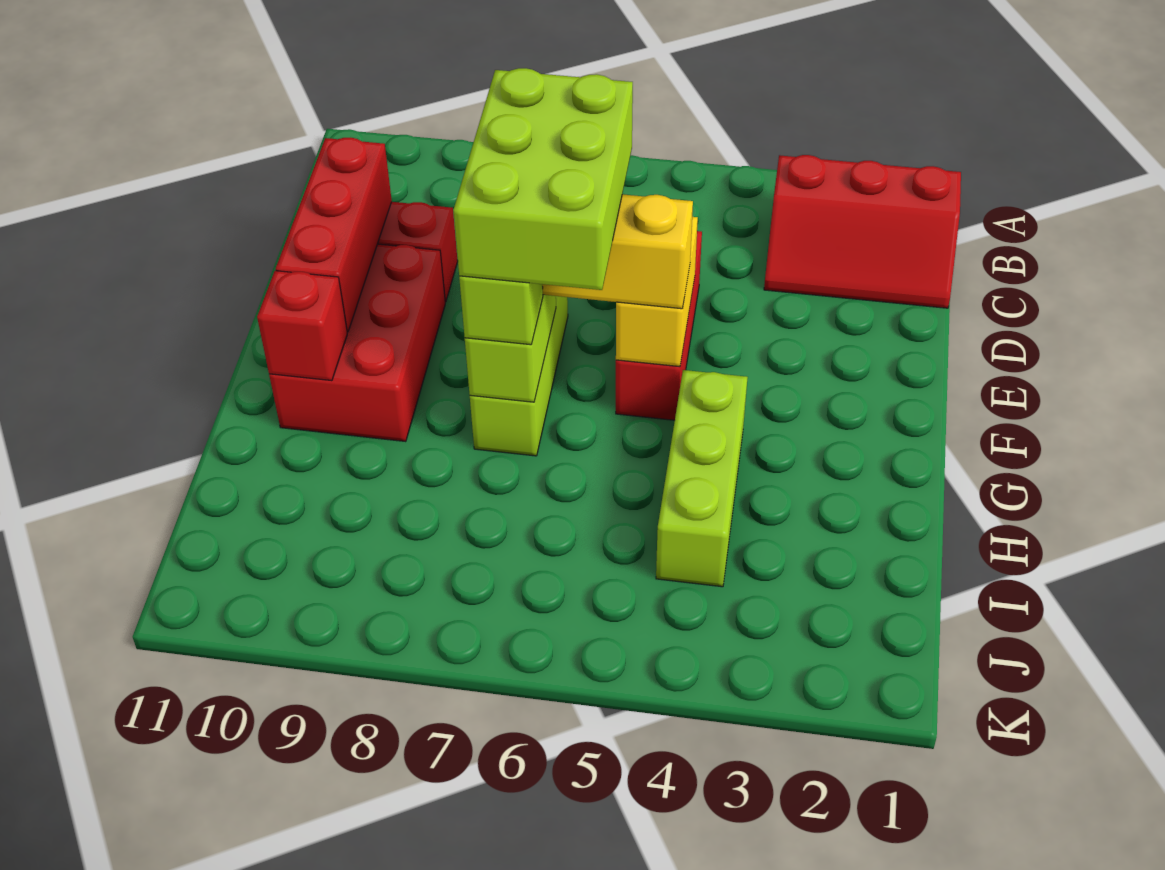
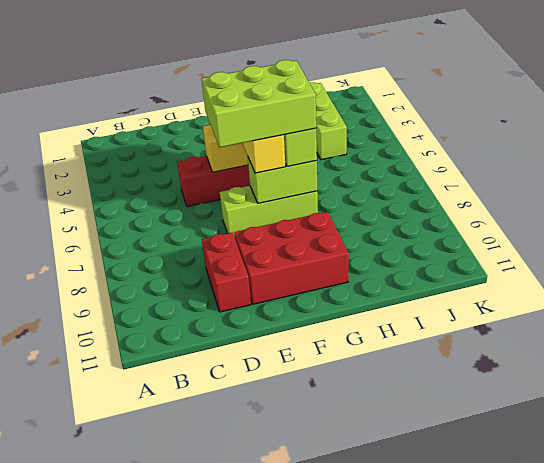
red 2x3 slope [764,155,961,308] -> none
red 1x3 brick [276,138,392,332] -> none
lime 1x3 brick [656,370,748,587] -> lime 1x3 brick turned to [310,83,347,160]
red 1x1 brick [257,271,347,381] -> none

